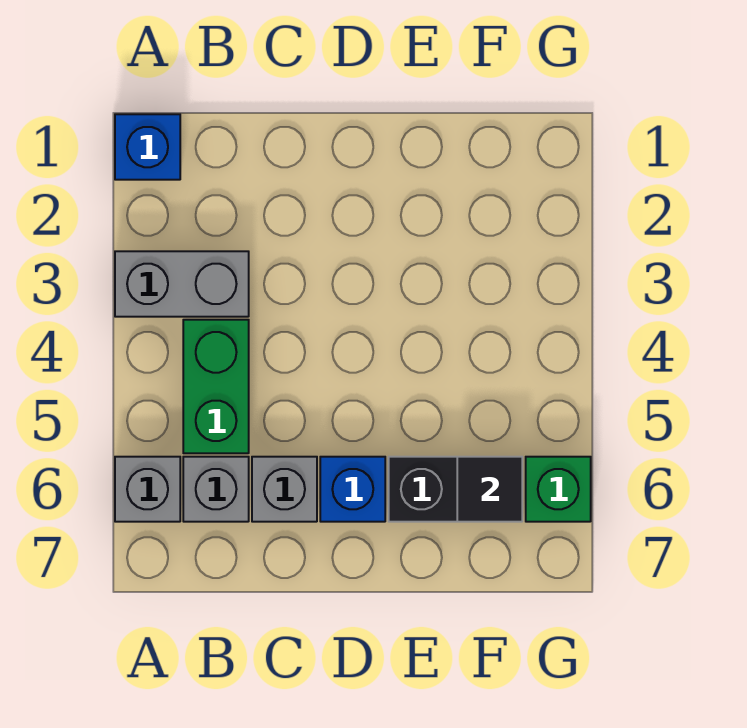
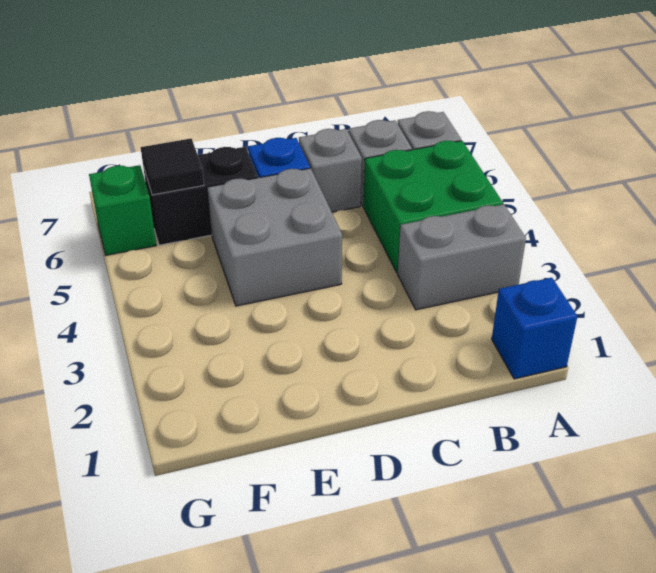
green 1x2 brick [183,320,249,453] -> green 2x2 brick [363,141,503,273]
none -> grey 2x2 brick [207,168,342,306]

